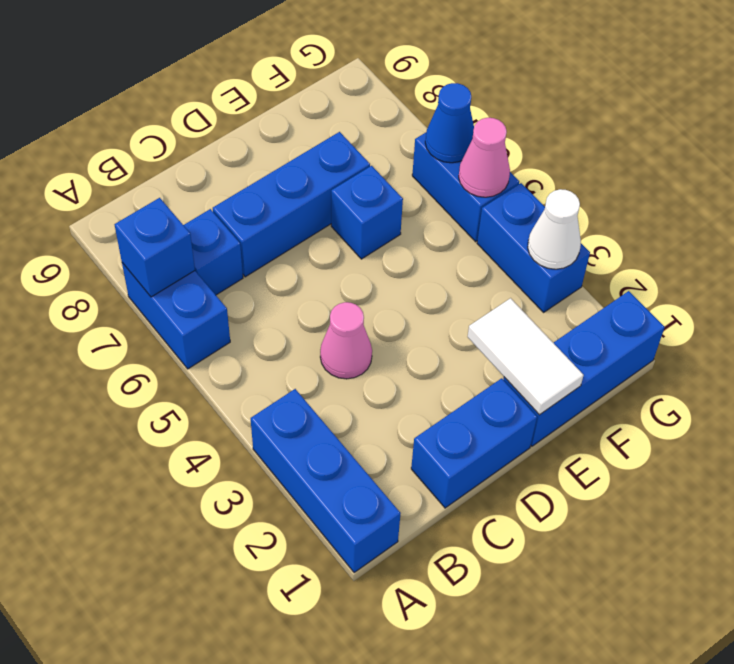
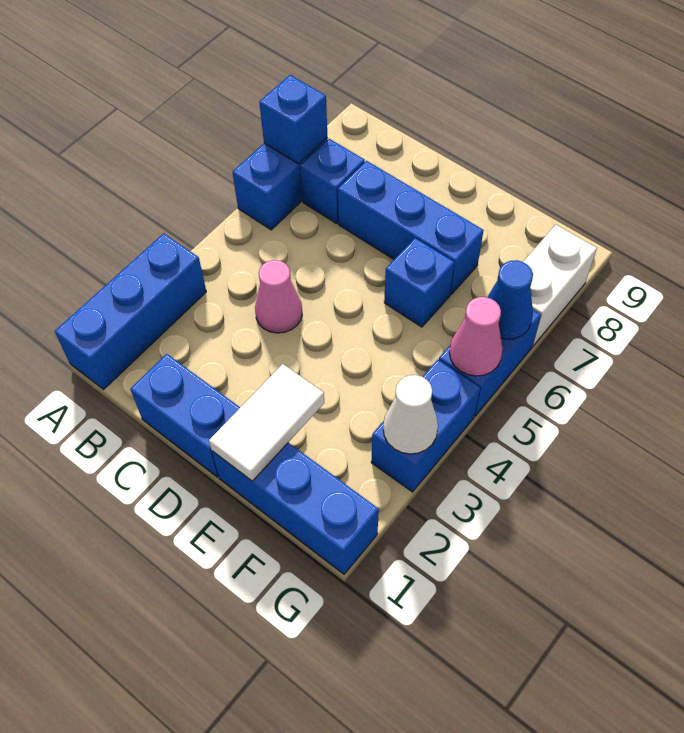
none -> white 1x2 brick [523,225,597,346]

